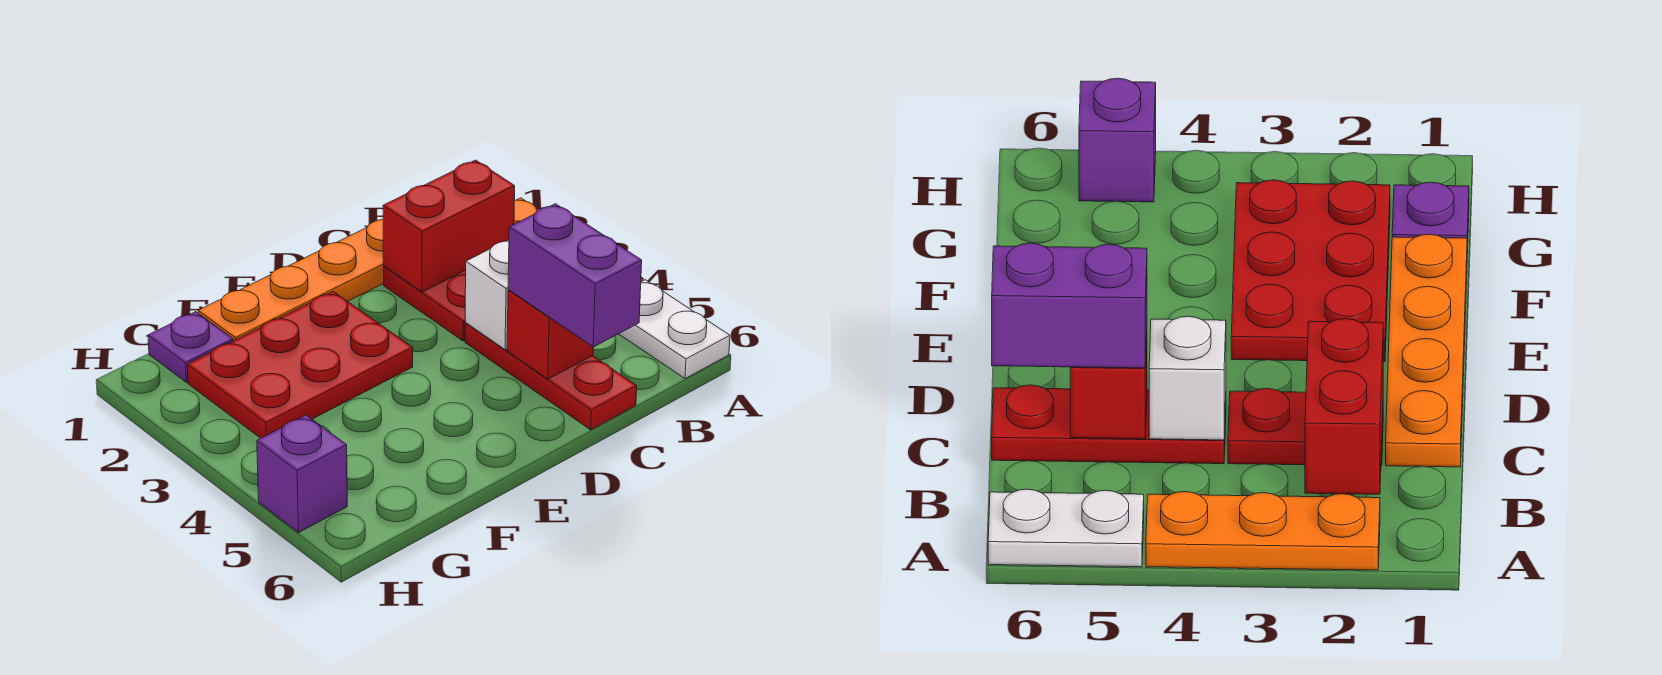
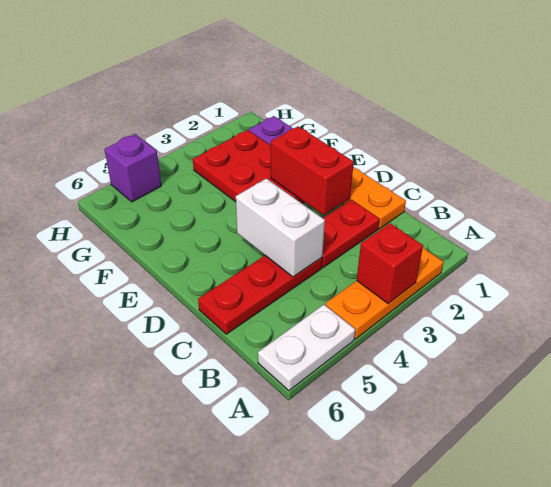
red 1x2 brick [383,160,515,292] -> red 1x2 brick moved to [271,126,354,215]
white 1x1 brick [465,240,509,350] -> white 1x2 brick [236,178,325,277]
red 1x1 brick [507,290,593,379] -> red 1x1 brick moved to [357,223,423,304]
purple 1x2 brick [508,204,642,347] -> none

